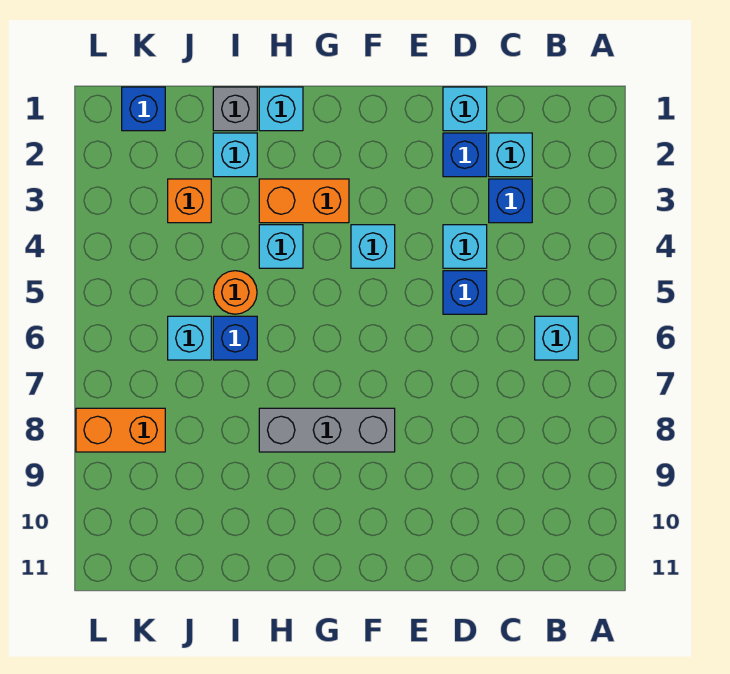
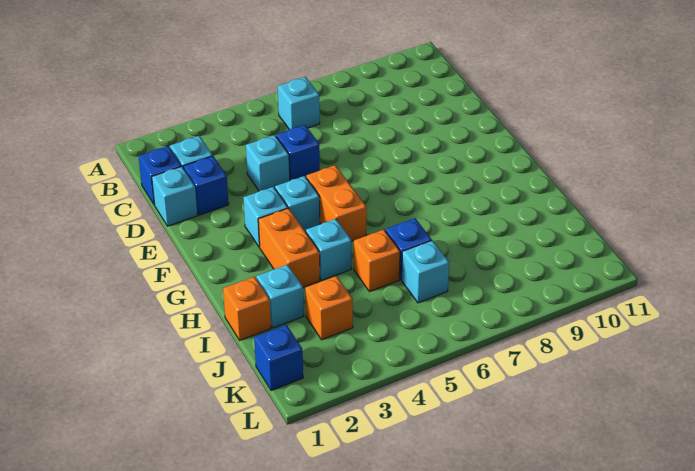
blue 1x1 brick [489,179,532,223] -> blue 1x1 brick moved to [138,146,181,205]
grey 1x3 brick [259,408,395,452] -> none
cyan 1x1 brick [259,87,303,131] -> cyan 1x1 brick moved to [243,187,288,247]
grey 1x1 brick [213,87,257,131] -> orange 1x1 brick [223,277,271,340]
orange 1x1 round brick [214,271,257,314] -> orange 1x1 brick [354,230,400,292]
orange 1x2 brick [76,408,165,452] -> orange 1x2 brick moved to [306,165,367,241]

